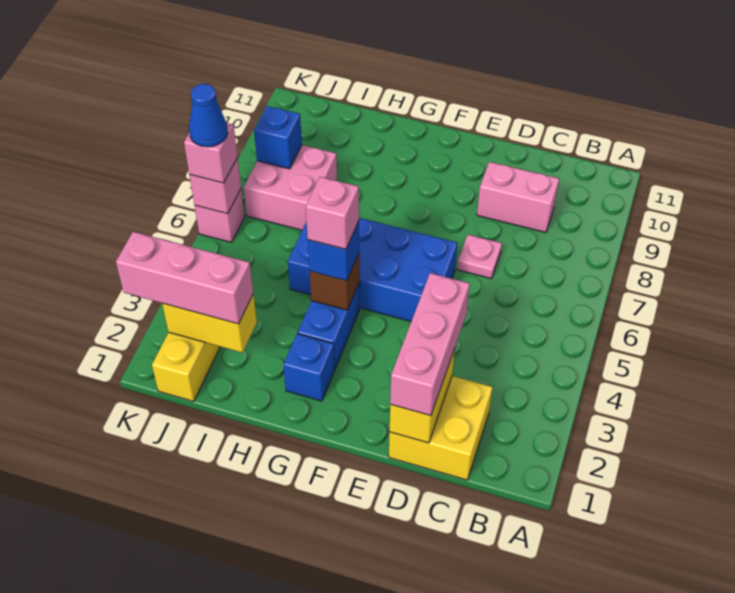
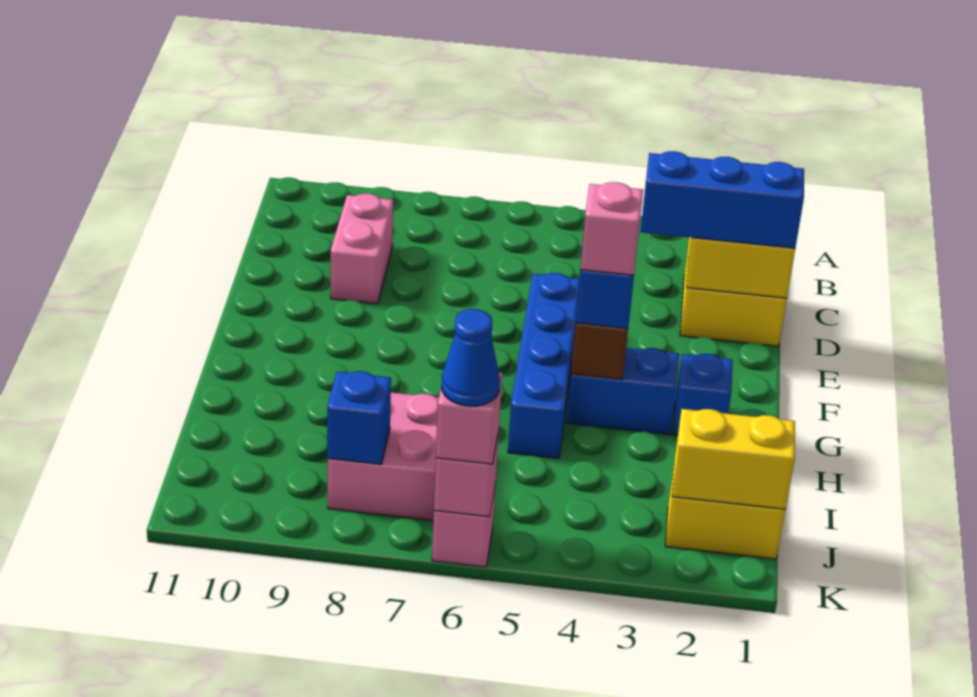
pink 1x3 brick [390,273,470,416] -> blue 1x3 brick [641,151,804,248]
pink 1x1 plate [457,235,502,279] -> none
blue 2x4 brick [288,218,457,321] -> blue 1x4 brick [508,273,579,458]
yellow 1x2 brick [162,294,257,353] -> yellow 1x2 brick turned to [672,409,795,509]
pink 1x3 brick [116,232,253,324] -> none

